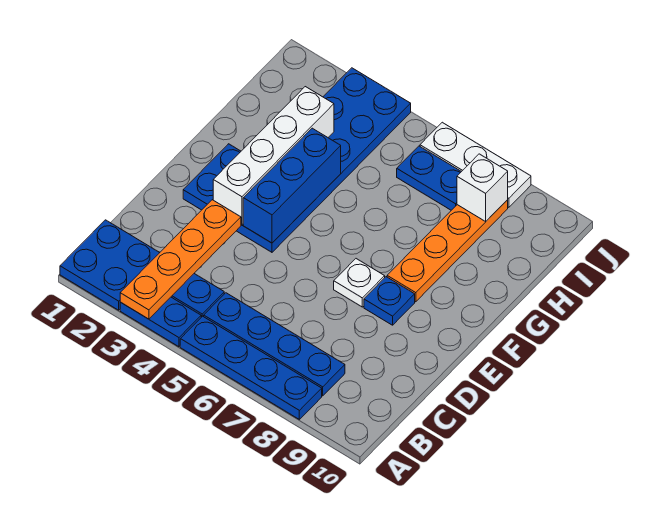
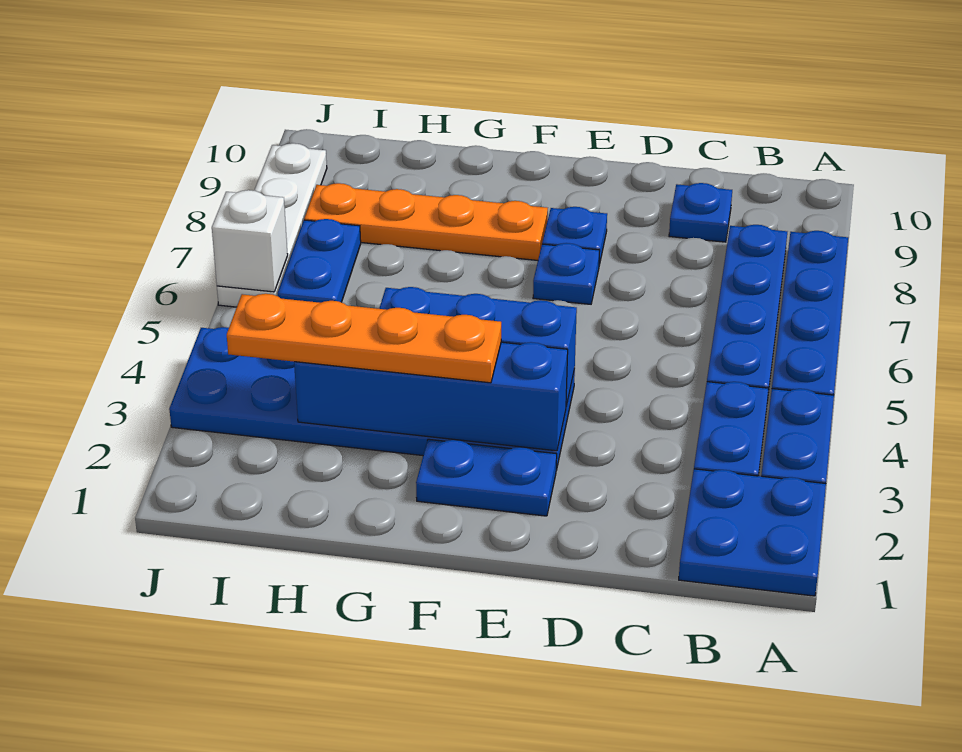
orange 1x4 plate [120,200,241,319] -> orange 1x4 plate moved to [227,294,501,383]
none -> blue 1x1 plate [669,183,732,242]
white 1x4 brick [213,87,334,225] -> blue 1x4 brick [294,342,568,451]
white 1x1 plate [334,259,385,307] -> blue 1x1 plate [533,243,600,304]
white 1x1 brick [457,154,508,221] -> white 1x1 brick moved to [212,190,288,292]
white 1x3 plate [420,122,531,207] -> white 1x4 plate [217,143,327,307]

